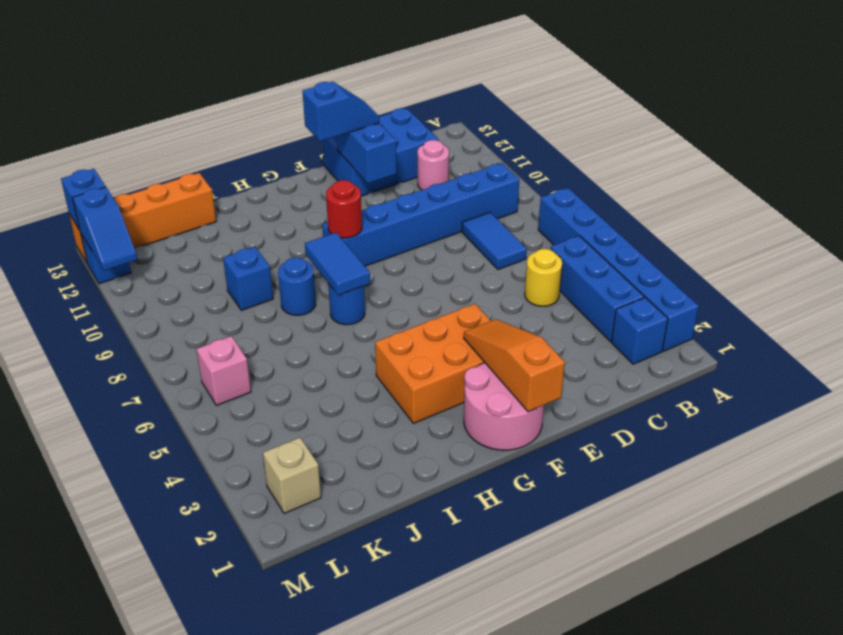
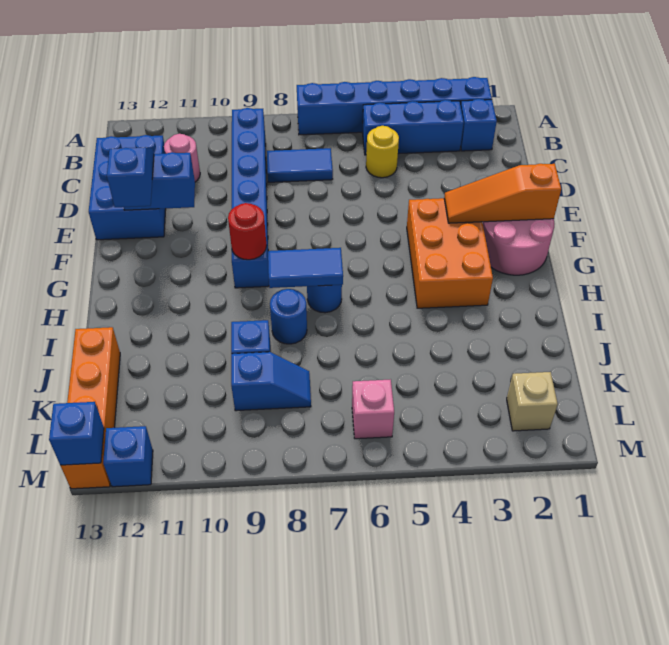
blue 1x2 slope [73,187,137,271] -> blue 1x2 slope moved to [231,352,311,411]

